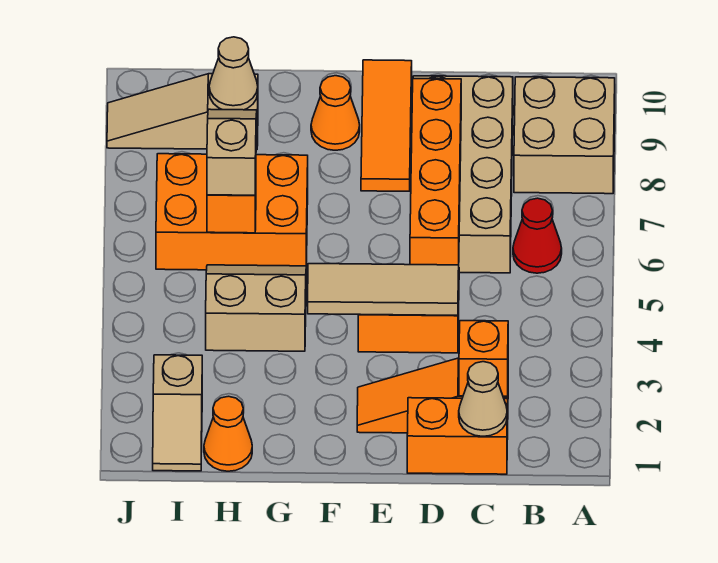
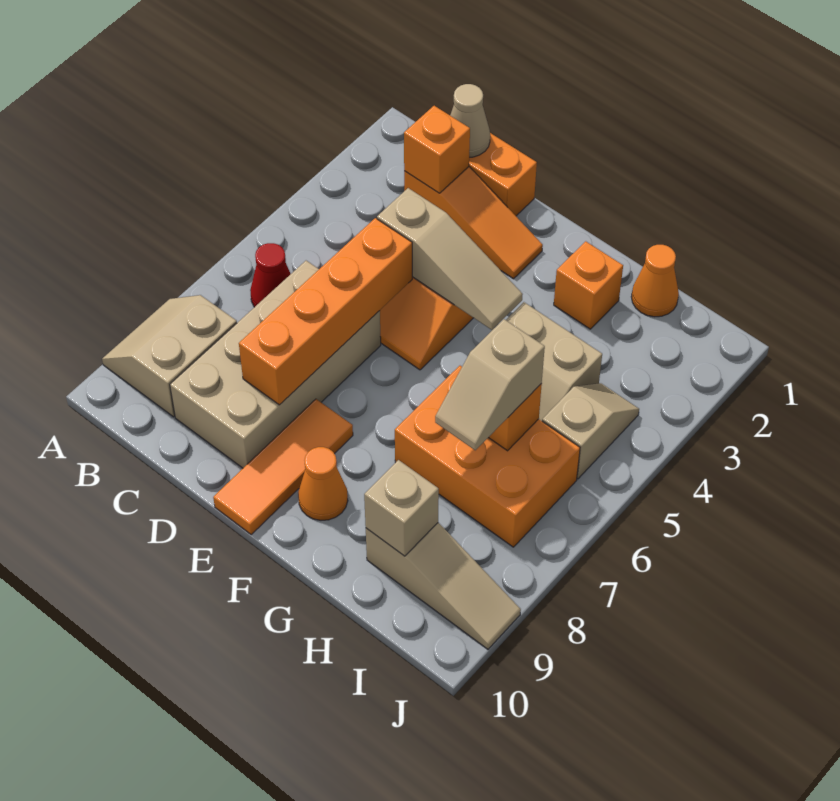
tan 2x2 brick [514,77,615,194] -> tan 2x2 slope [102,295,237,417]
tan 1x3 tile [308,264,459,315] -> tan 1x3 slope [377,188,523,330]
none -> orange 1x1 brick [554,241,623,329]
tan 1x1 cone [209,37,258,110] -> tan 1x1 brick [364,460,439,556]
tan 1x2 slope [153,355,202,471] -> tan 1x2 slope moved to [542,383,639,479]

